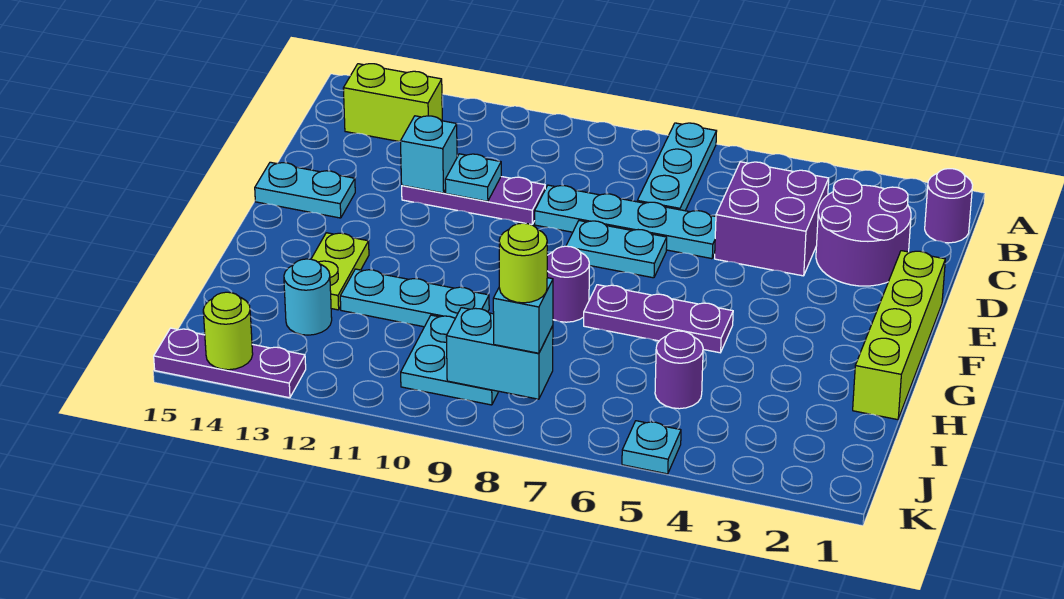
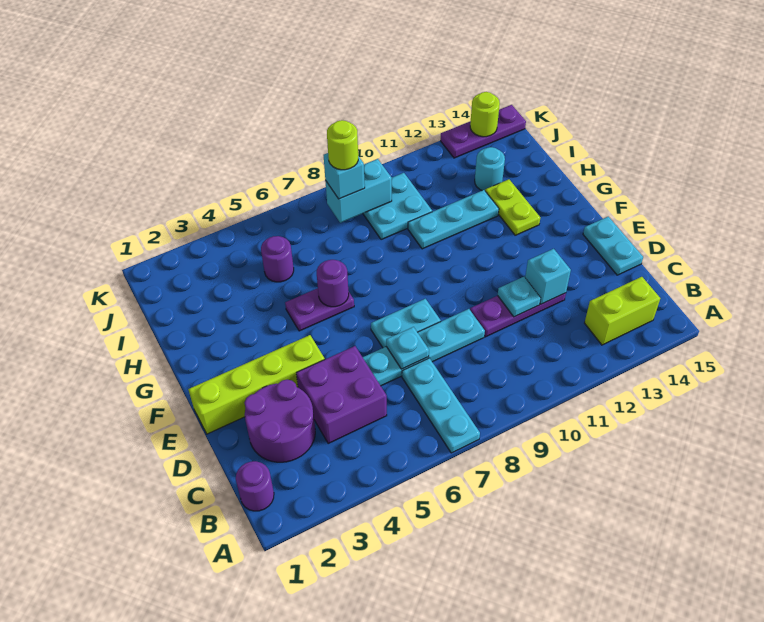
lime 1x4 brick [853,251,945,420] -> lime 1x4 brick turned to [188,335,325,434]
cyan 1x2 plate [255,162,355,218] -> cyan 1x2 plate turned to [583,217,643,275]
purple 1x3 plate [584,285,733,353] -> purple 1x2 plate [285,288,354,331]
purple 1x1 round brick [547,246,589,322] -> purple 1x1 round brick moved to [317,260,349,307]
cyan 1x1 plate [622,421,681,474] -> cyan 1x1 plate moved to [386,327,429,369]

